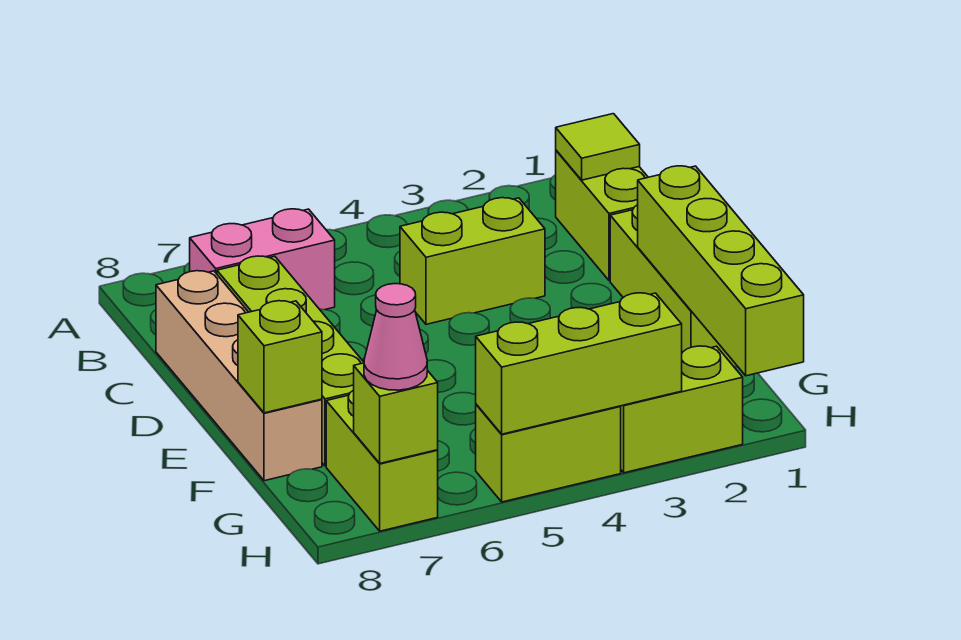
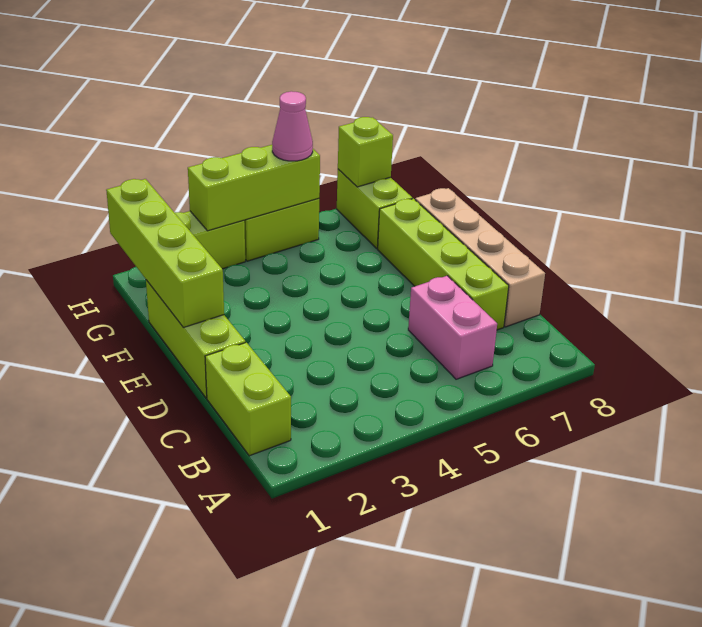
lime 1x1 tile [556,114,640,180] -> none
pink 1x2 brick [190,209,335,310] -> pink 1x2 brick turned to [408,276,497,379]
lime 1x2 brick [400,198,545,324] -> none
lime 1x1 brick [238,301,322,413] -> none
pink 1x1 cone [364,284,427,390] -> pink 1x1 cone moved to [272,91,313,161]

